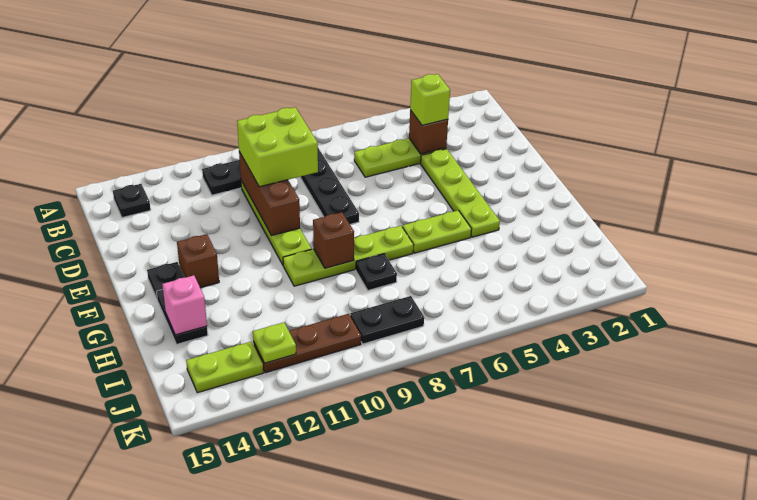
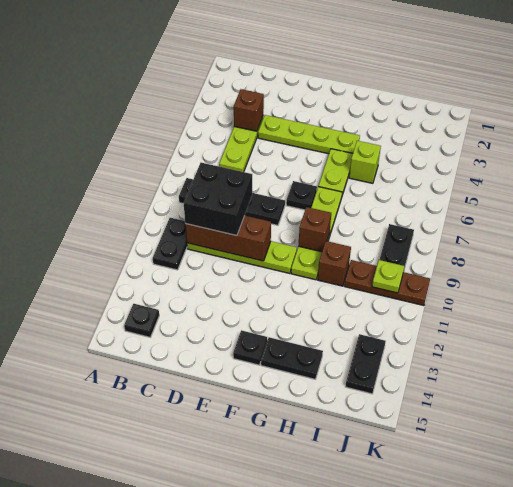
lime 1x1 brick [410,74,450,125] -> lime 1x1 brick moved to [349,141,381,183]
lime 2x2 brick [237,107,318,187] -> black 2x2 brick [184,163,252,236]
brown 1x1 brick [177,234,219,288] -> brown 1x1 brick moved to [318,241,351,286]
black 1x1 plate [356,254,397,290] -> black 1x1 plate moved to [286,181,317,210]
pink 1x1 brick [162,275,207,335] -> none
brown 1x3 plate [253,314,361,373] -> brown 1x3 plate turned to [344,260,430,306]
lime 1x1 plate [253,322,296,363] -> lime 1x1 plate moved to [372,260,404,293]
lime 1x2 plate [186,341,263,393] -> black 1x2 plate [345,334,386,394]

